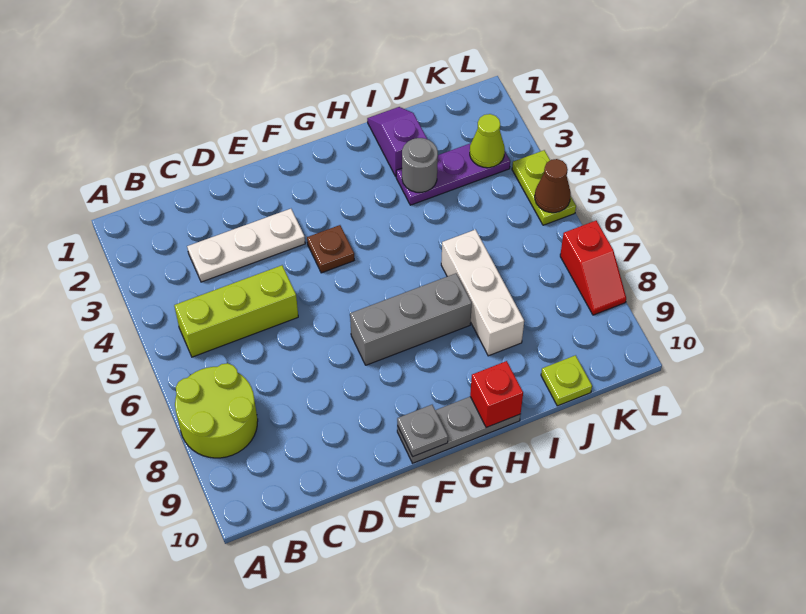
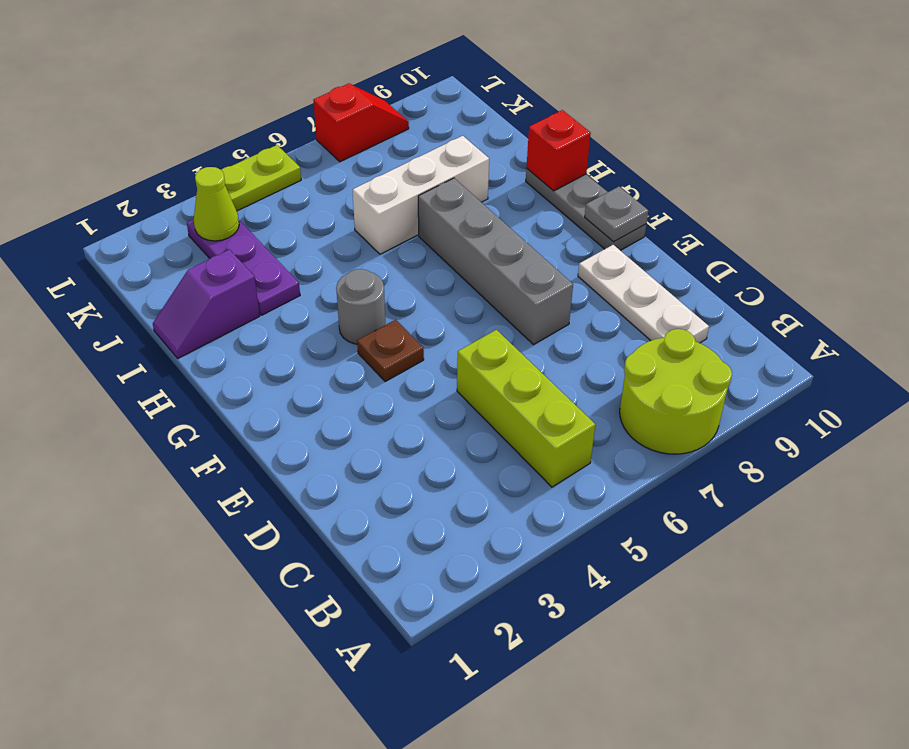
white 1x3 plate [187,209,305,282] -> white 1x3 plate moved to [578,245,709,343]
grey 1x3 brick [350,273,472,365] -> grey 1x4 brick [418,178,573,345]
grey 1x1 round brick [402,138,438,192] -> grey 1x1 round brick moved to [336,269,385,344]
lime 1x1 plate [541,355,592,406] -> none
brown 1x1 cone [535,159,571,213] -> none

